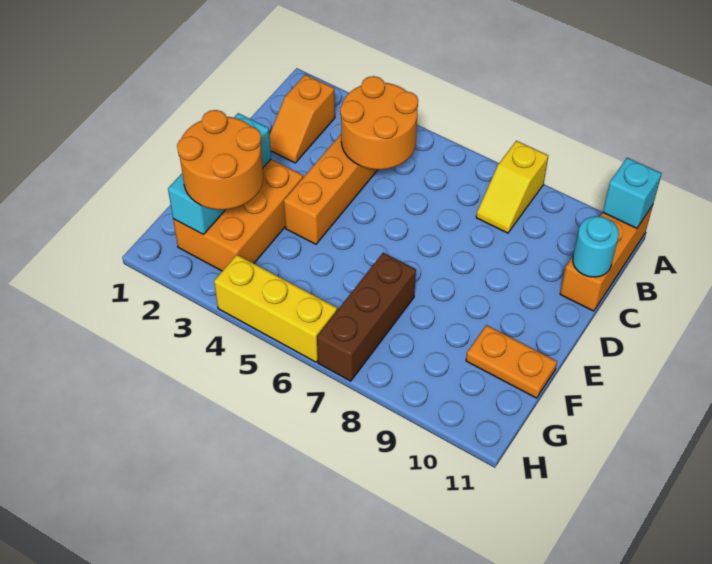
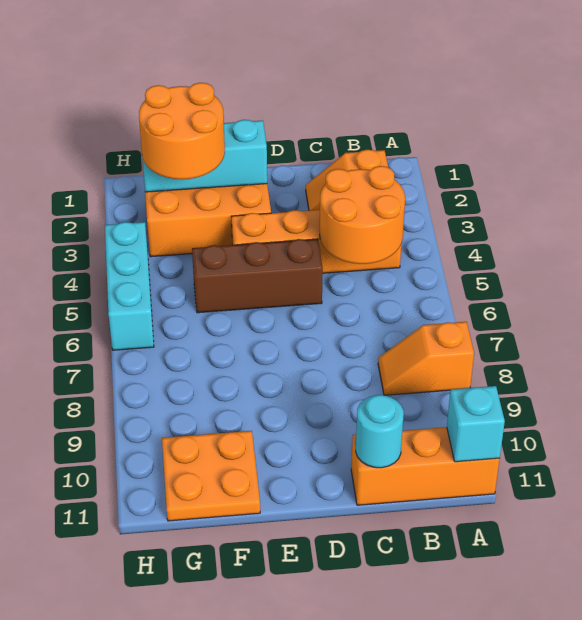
yellow 1x2 slope [476,141,548,233] -> orange 1x2 slope [378,322,474,395]
brown 1x3 brick [317,253,416,381] -> brown 1x3 brick moved to [192,239,323,313]
orange 1x2 plate [466,325,557,398] -> orange 2x2 plate [162,431,260,521]
yellow 1x3 brick [214,255,337,362] -> cyan 1x3 brick [105,222,154,350]

